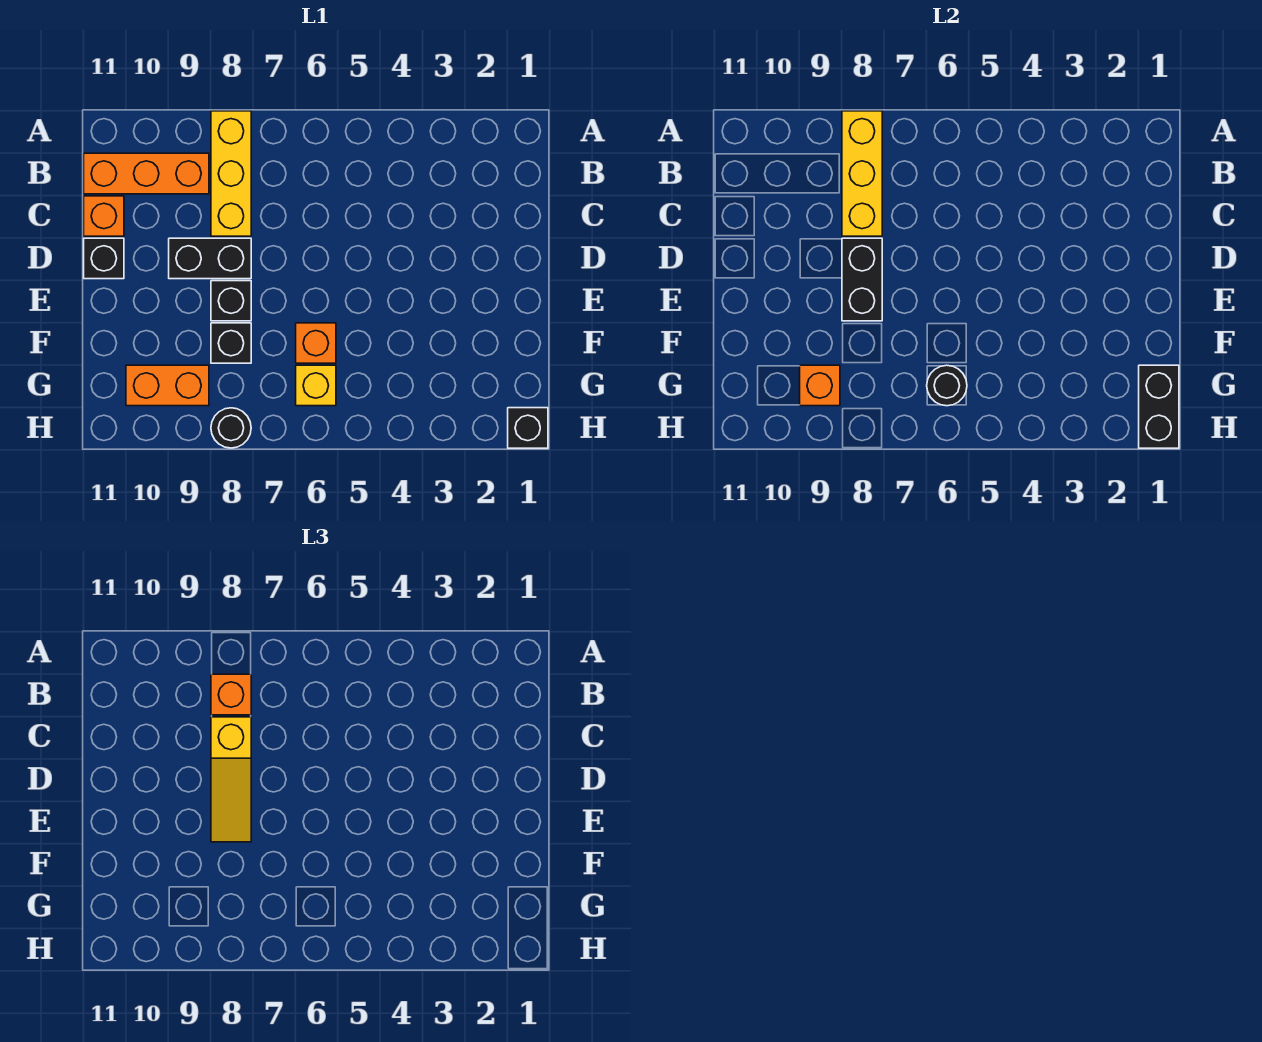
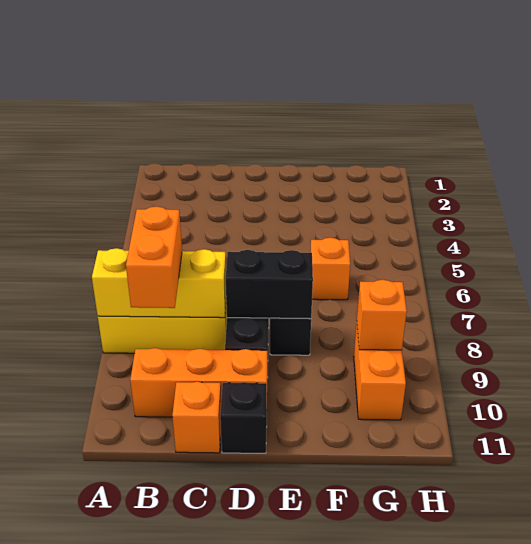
orange 1x1 brick [211,674,251,715] -> orange 1x2 brick [126,206,182,308]
orange 1x3 brick [84,153,209,194] -> orange 1x3 brick turned to [130,348,267,417]
yellow 1x3 slope [211,717,251,842] -> none
black 1x1 brick [211,323,251,363] -> none
black 1x2 brick [1139,365,1179,448] -> none
yellow 1x1 brick [296,365,336,406] -> none
black 1x1 round brick [927,365,967,406] -> none
black 1x1 brick [508,408,548,448] -> none
black 1x1 round brick [211,408,251,448] -> none

